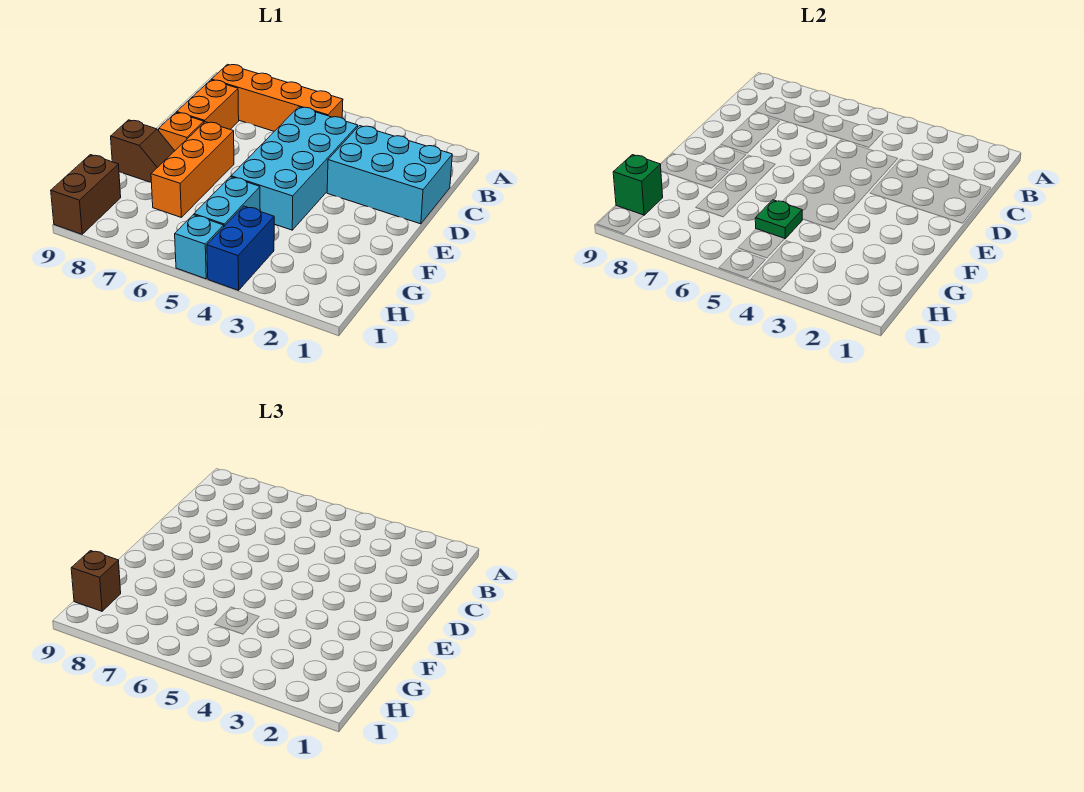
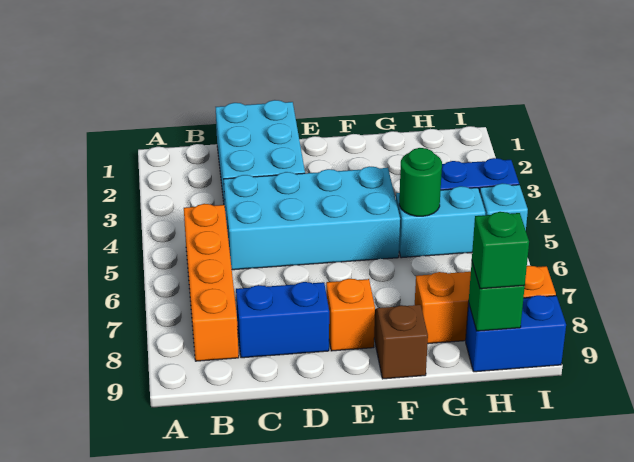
orange 1x2 brick [177,80,239,129] -> blue 1x2 brick [236,282,329,358]
orange 1x3 brick [151,122,234,218] -> orange 1x3 brick moved to [415,266,556,344]
green 1x1 plate [755,200,802,239] -> green 1x1 round brick [399,148,442,216]
brown 1x2 brick [51,155,121,234] -> blue 1x2 brick [466,295,566,372]
brown 1x1 brick [71,551,121,611] -> green 1x1 brick [472,212,529,289]

